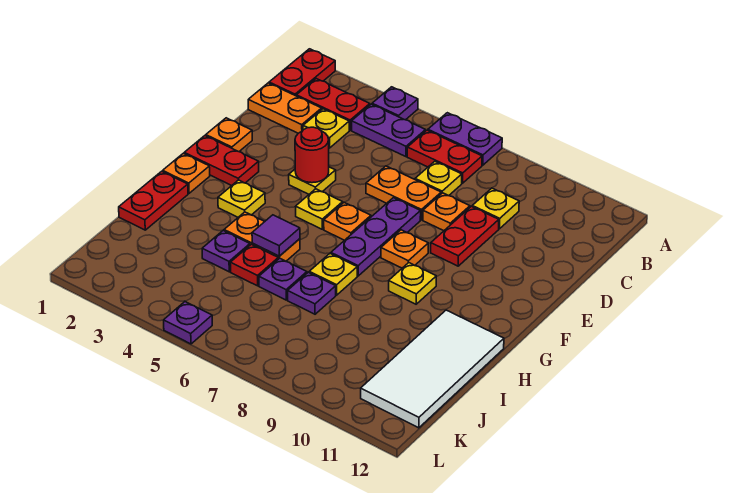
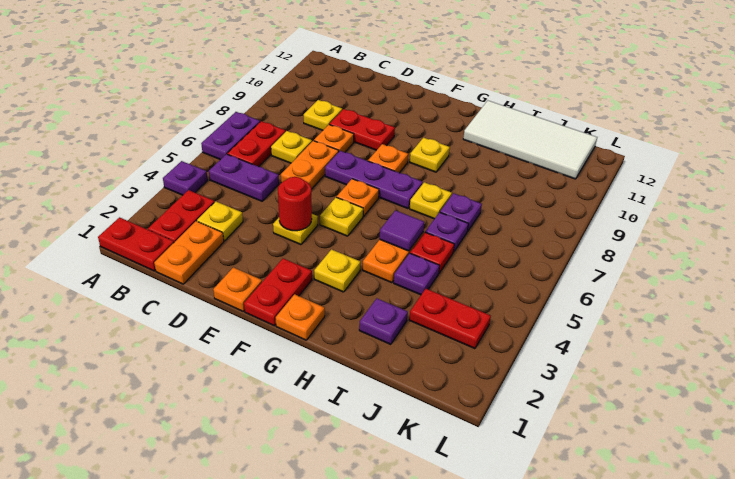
purple 1x2 plate [352,104,426,157] -> purple 1x2 plate turned to [209,154,279,201]
red 1x2 plate [119,171,188,230] -> red 1x2 plate moved to [409,289,491,349]
purple 1x1 plate [164,302,212,344] -> purple 1x1 plate moved to [359,298,408,344]

